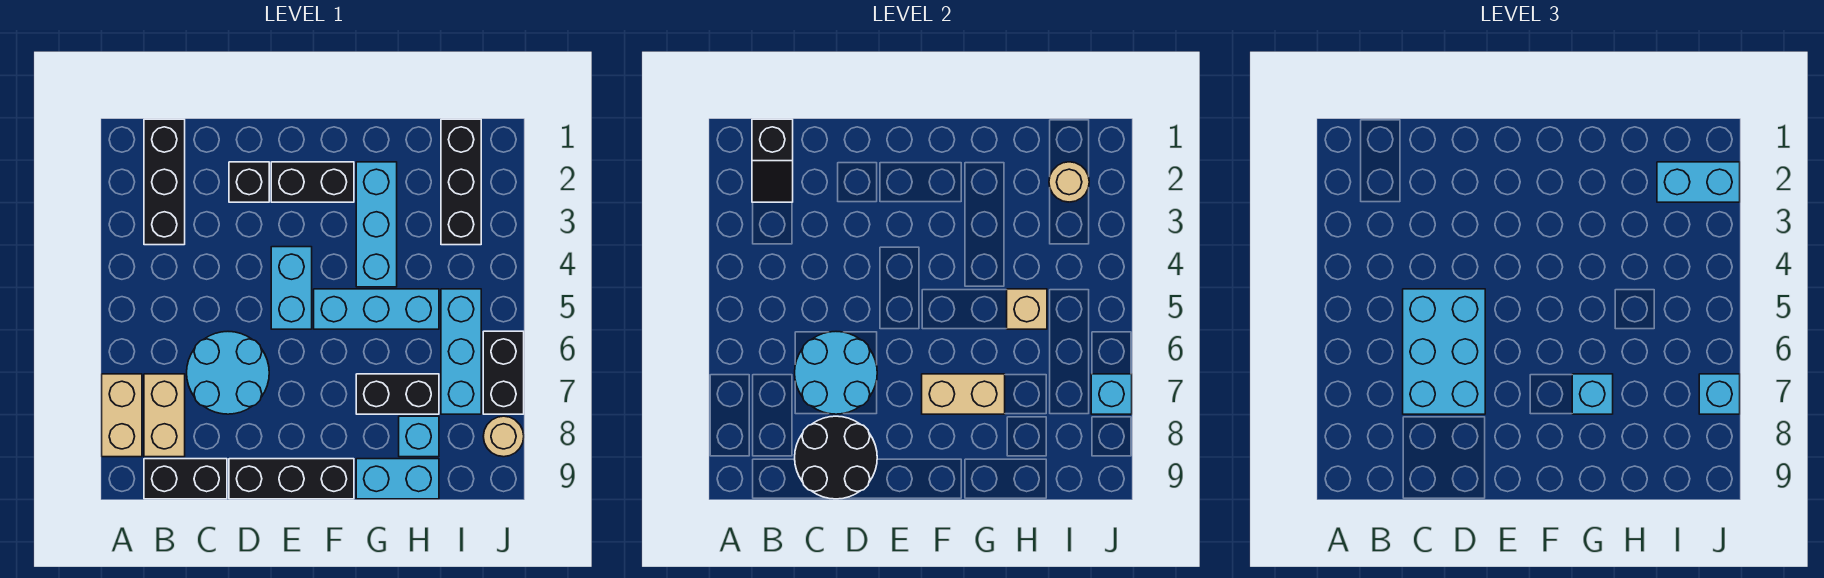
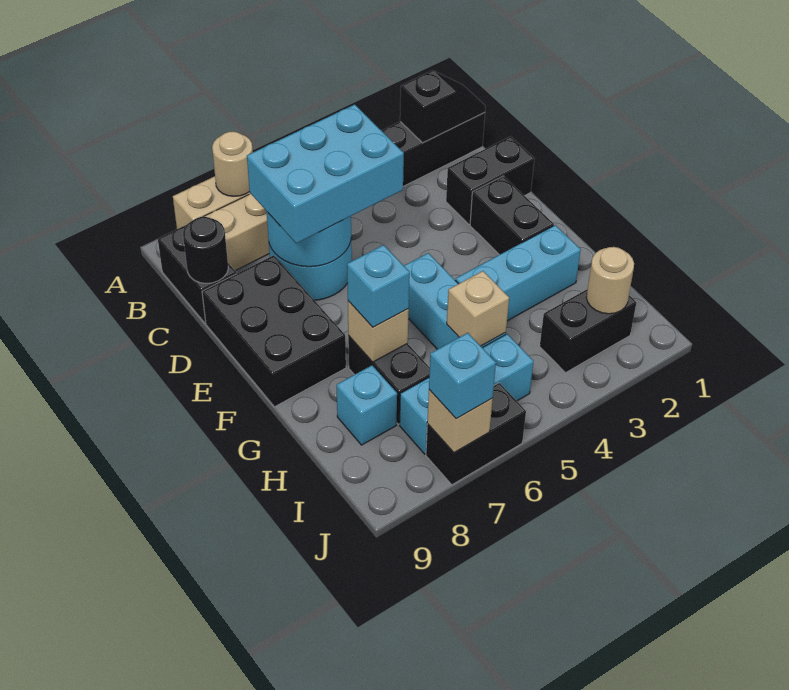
black 1x2 slope [752,119,793,202] -> black 1x2 slope turned to [400,70,485,143]
black 2x2 round brick [795,416,877,499] -> black 1x1 round brick [183,217,228,283]
black 1x1 brick [229,162,269,202] -> black 1x2 brick [446,136,534,224]
black 1x3 brick [229,459,354,499] -> black 2x3 brick [202,255,346,407]
cyan 1x2 brick [271,247,312,329] -> none
tan 1x2 brick [922,374,1005,414] -> tan 1x1 brick [348,301,409,362]
cyan 1x2 brick [356,459,439,499] -> none
black 1x3 brick [441,119,481,245] -> black 1x2 brick [540,290,636,373]
cyan 1x2 brick [1657,162,1740,202] -> none
cyan 1x1 brick [1091,374,1132,414] -> tan 1x1 brick [427,390,493,453]
tan 1x1 round brick [483,416,524,457] -> tan 1x1 round brick moved to [212,131,253,196]

